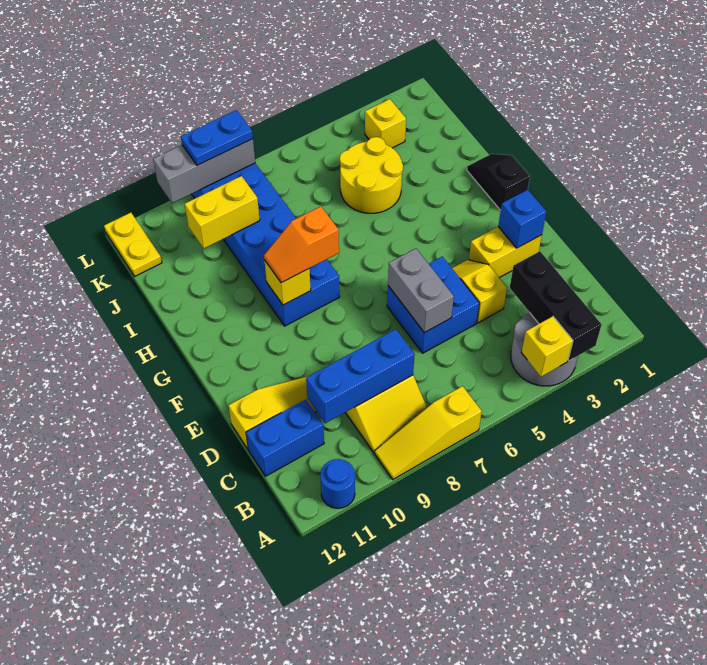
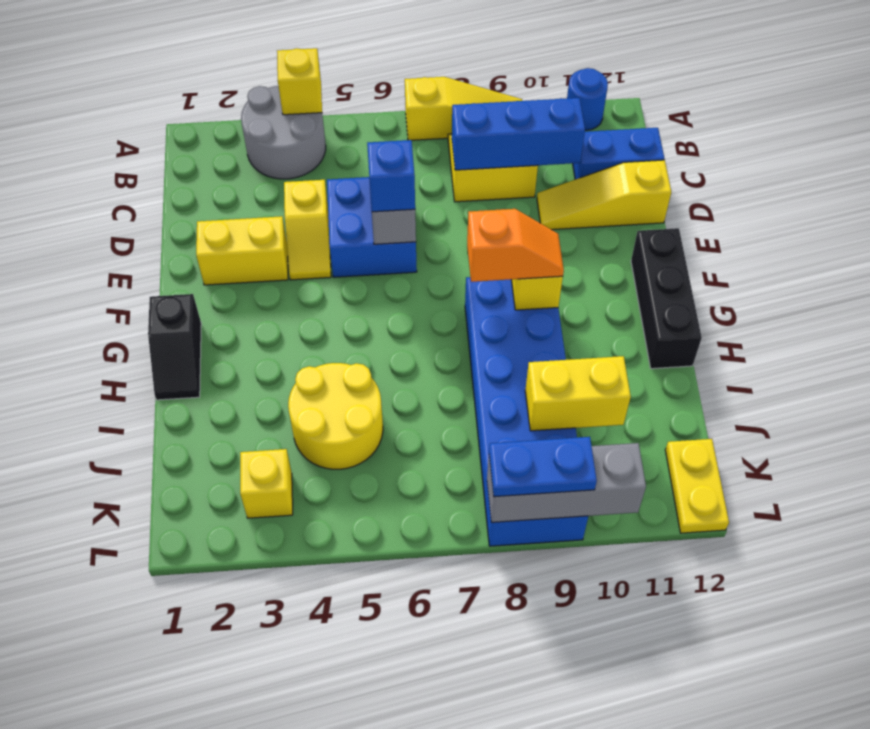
black 1x3 brick [510,251,602,361] -> black 1x3 brick moved to [631,228,702,369]
blue 1x1 brick [498,190,546,248] -> blue 1x1 brick moved to [367,140,415,212]

